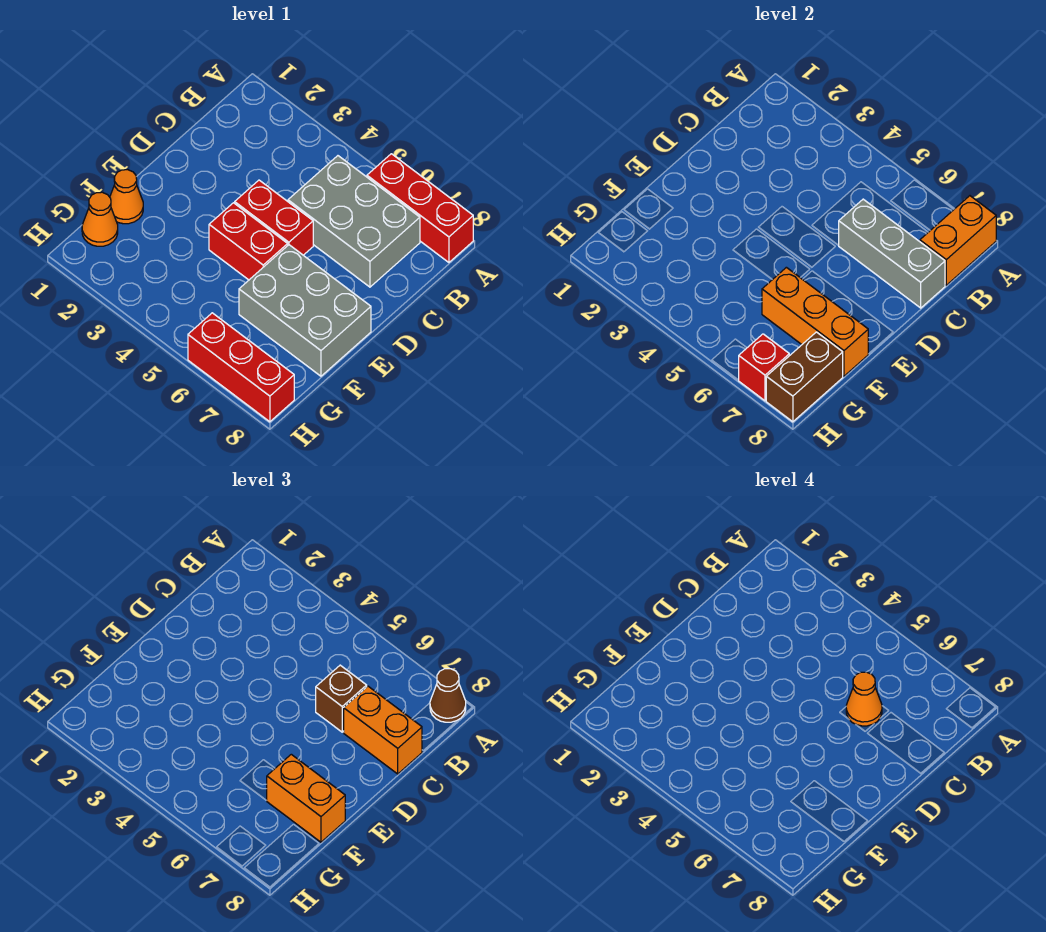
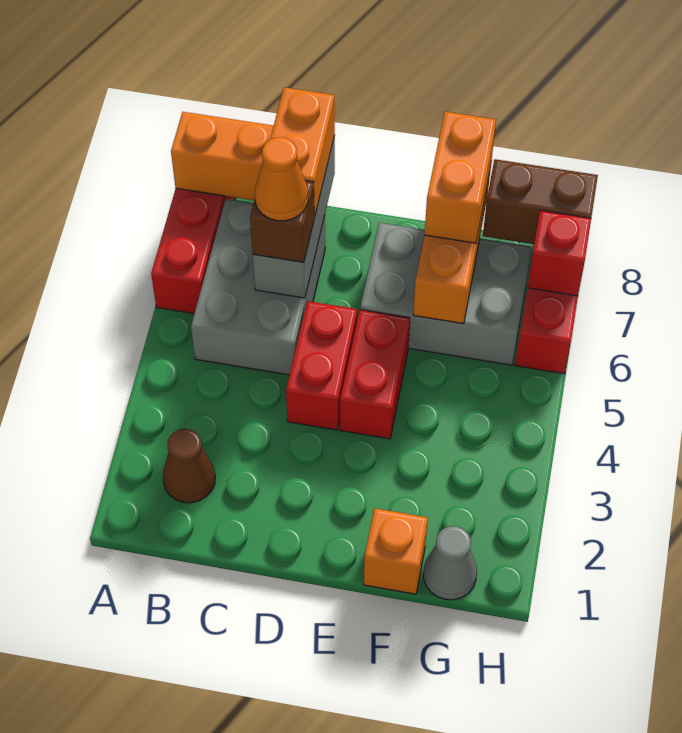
brown 1x1 cone [430,669,466,722] -> brown 1x1 cone moved to [163,429,215,503]
grey 2x3 brick [239,245,371,376] -> grey 2x3 brick turned to [360,223,532,365]
orange 1x1 cone [110,170,143,224] -> orange 1x1 brick [364,508,428,594]
orange 1x1 cone [82,192,118,246] -> grey 1x1 cone [423,526,477,600]

